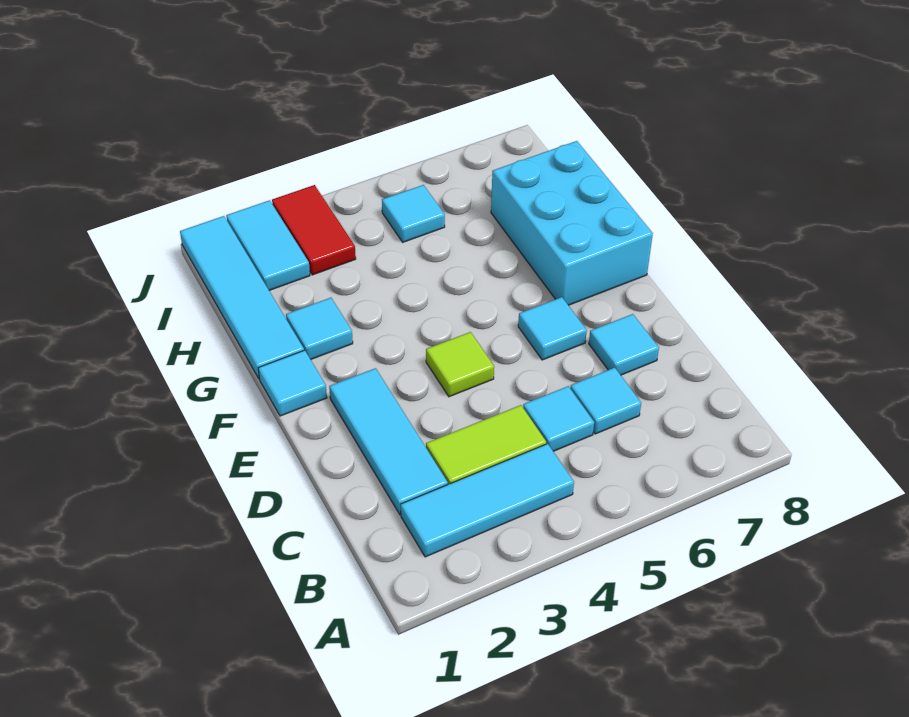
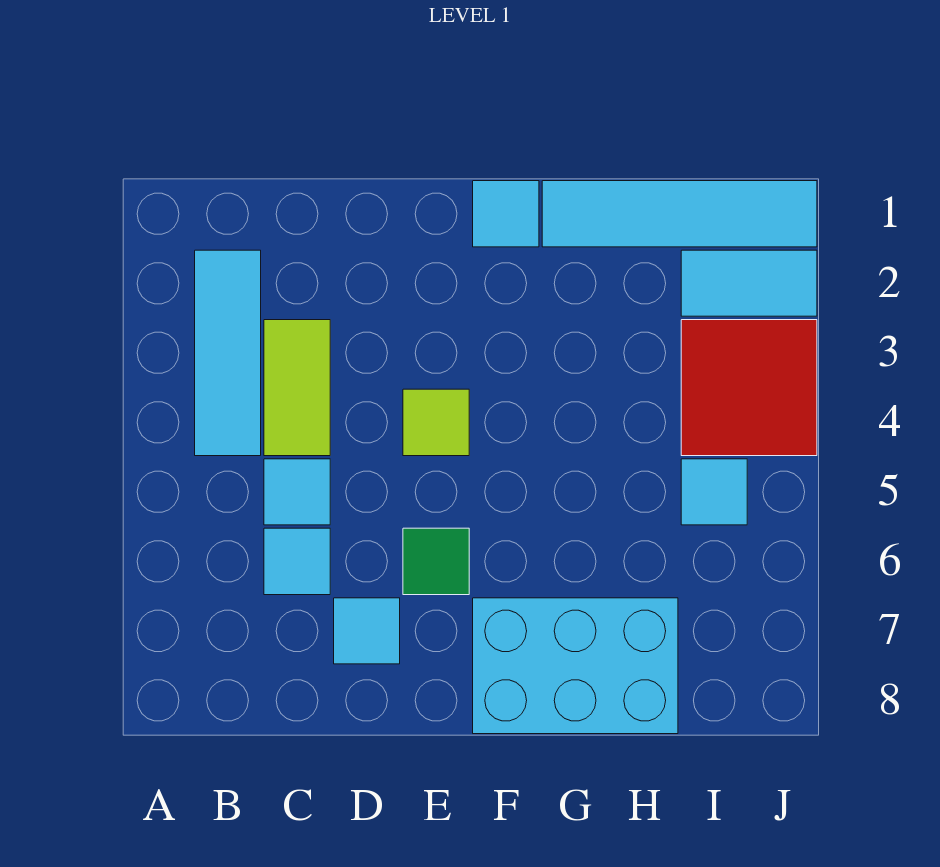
cyan 1x3 tile [329,368,448,515] -> none
cyan 1x1 tile [518,297,587,360] -> green 1x1 tile [403,528,469,595]
cyan 1x1 tile [286,298,353,359] -> none
red 1x2 tile [272,185,356,275] -> red 2x2 tile [681,320,817,456]

